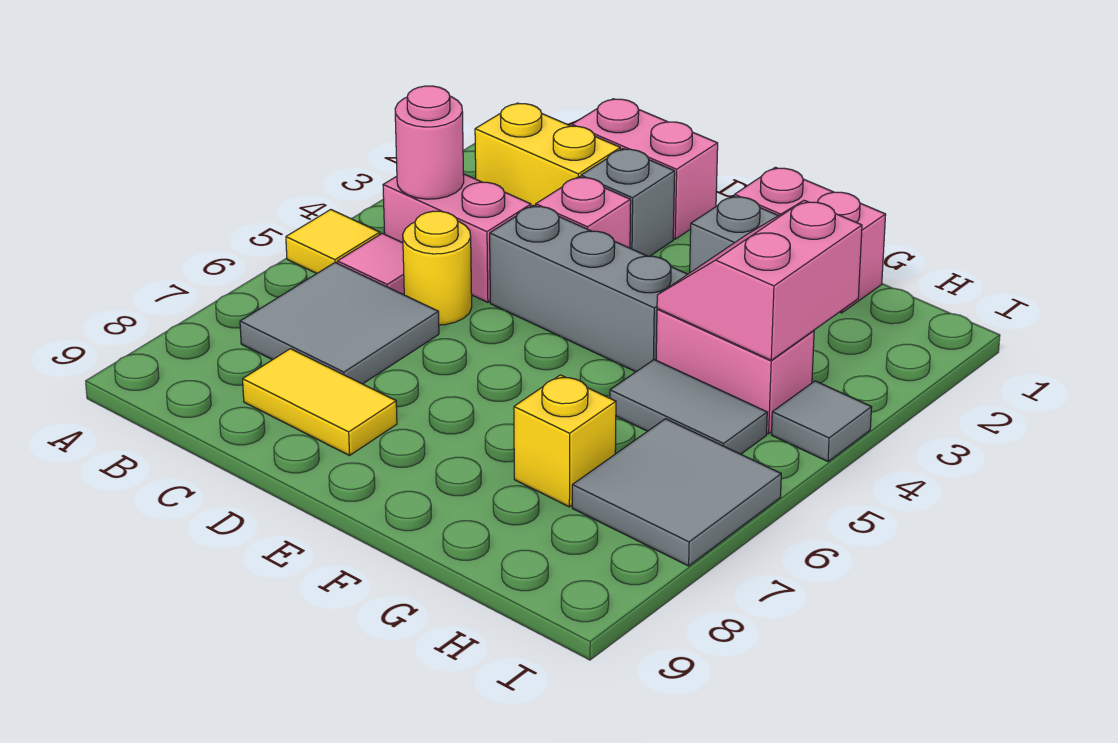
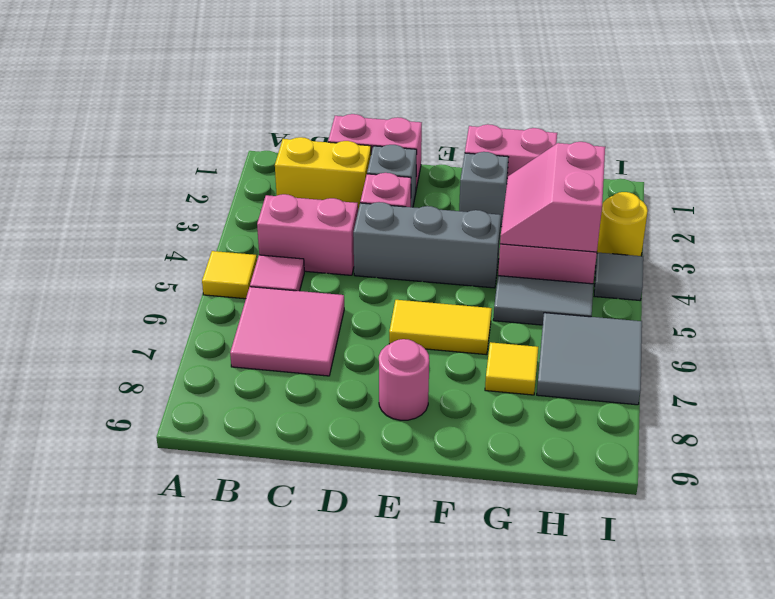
pink 1x1 round brick [395,86,464,199] -> pink 1x1 round brick moved to [379,339,429,420]
grey 2x2 tile [240,263,439,384] -> pink 2x2 tile [230,287,344,376]
yellow 1x1 round brick [403,211,472,325] -> yellow 1x1 round brick moved to [597,192,648,256]
yellow 1x2 tile [243,349,397,455] -> yellow 1x2 tile moved to [389,300,492,355]
yellow 1x1 brick [514,375,616,507] -> yellow 1x1 tile [485,342,538,395]

